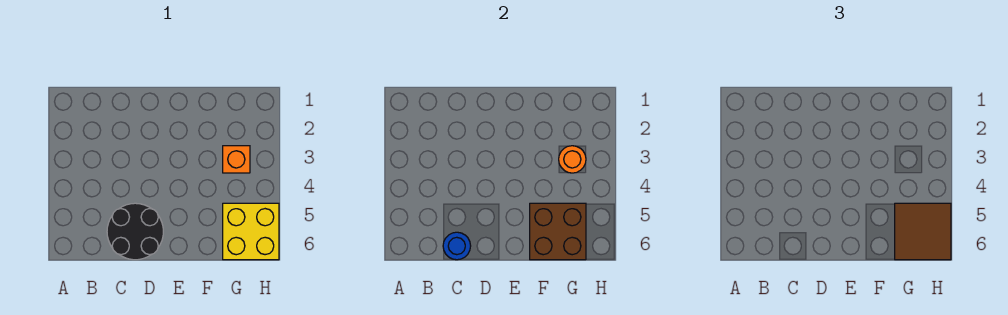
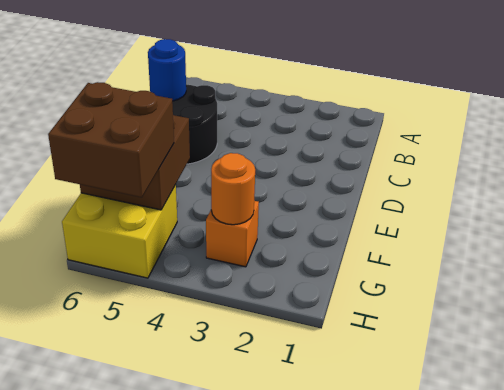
brown 2x2 tile [895,203,951,260] -> brown 2x2 brick [48,82,174,197]

